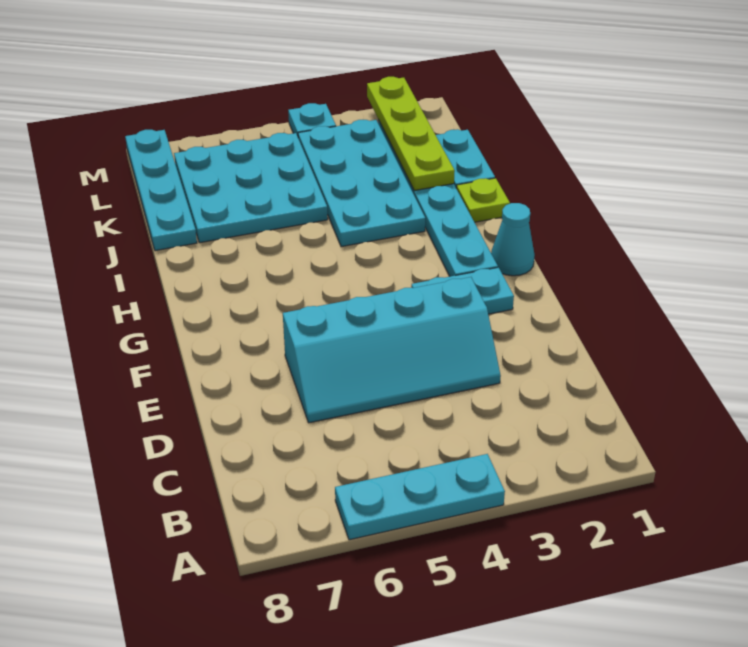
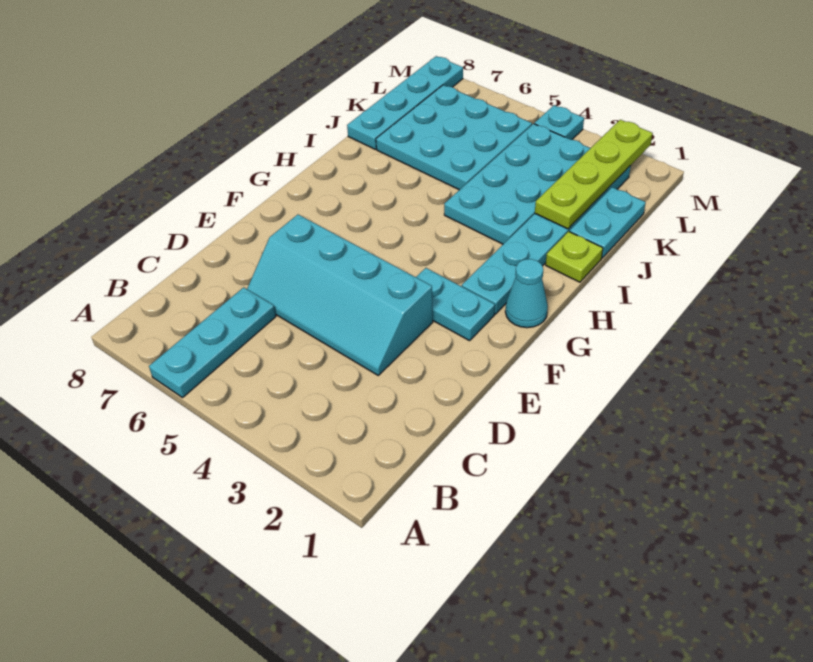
cyan 1x3 plate [335,454,505,540] -> cyan 1x3 plate turned to [149,287,276,398]

